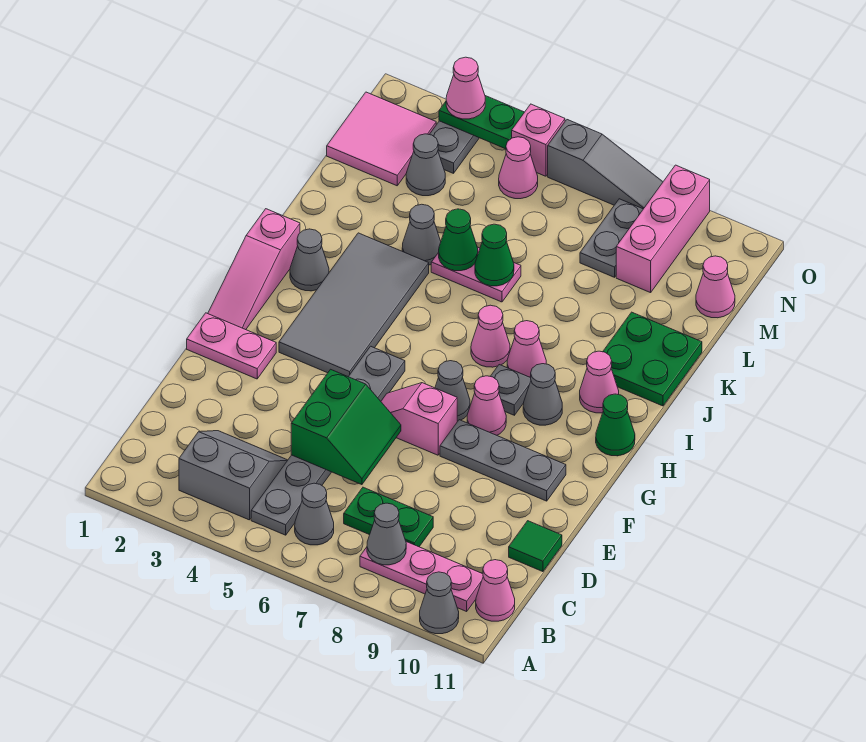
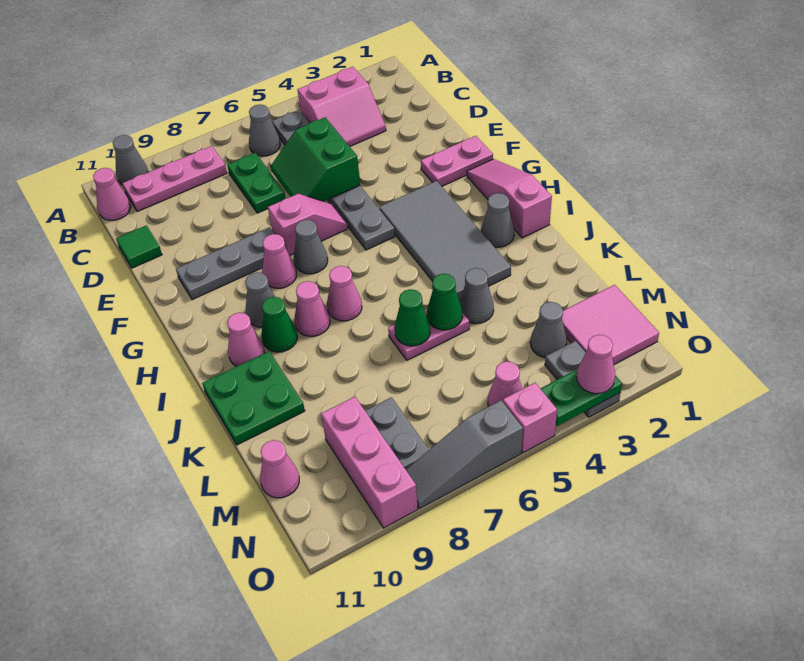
grey 2x2 slope [179,431,287,520] -> pink 2x2 slope [298,67,386,146]
grey 1x1 cone [367,503,406,565] -> none
green 1x2 plate [344,487,433,547] -> green 1x2 plate turned to [227,153,286,213]
grey 1x1 plate [490,365,531,415] -> none
green 1x1 cone [596,394,635,456] -> green 1x1 cone moved to [262,297,297,352]

